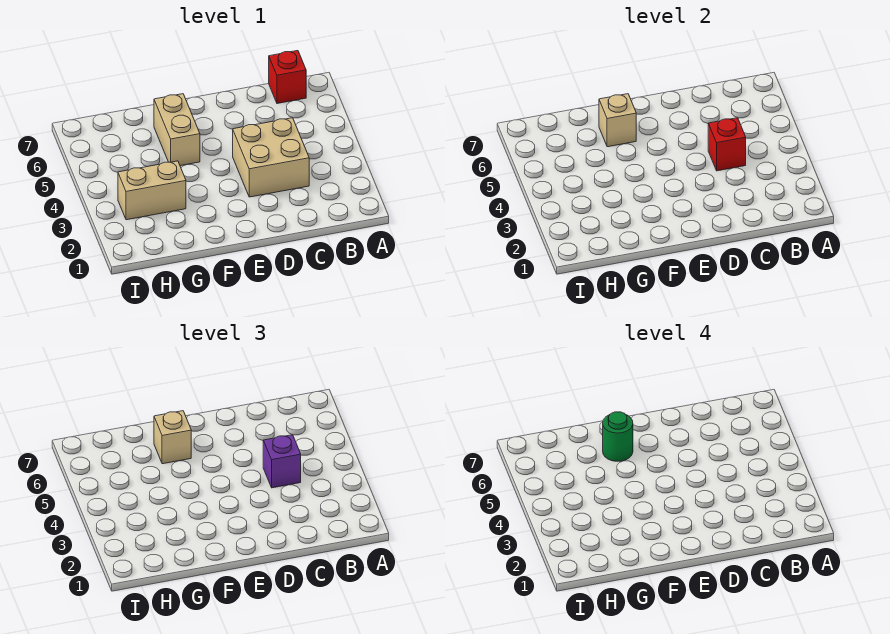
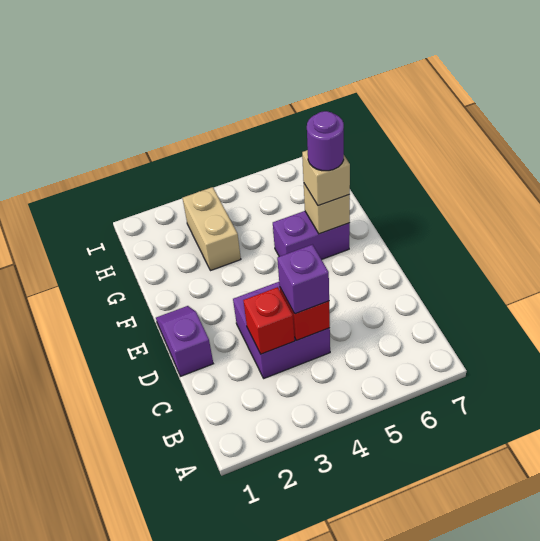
red 1x1 brick [269,51,306,104] -> red 1x1 brick moved to [243,287,295,354]
tan 2x2 brick [233,118,309,197] -> purple 2x2 brick [233,282,330,378]
none -> purple 1x2 slope [156,306,213,376]
tan 1x2 brick [154,94,200,166] -> purple 1x2 brick [273,211,350,260]
green 1x1 round brick [603,412,633,461] -> purple 1x1 round brick [307,111,344,171]

